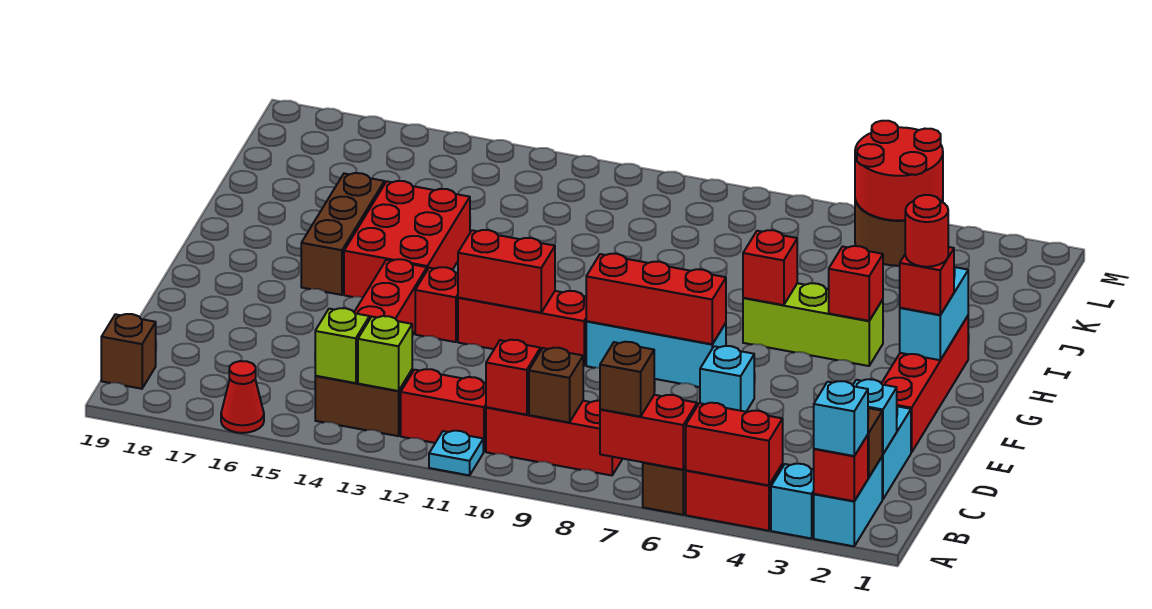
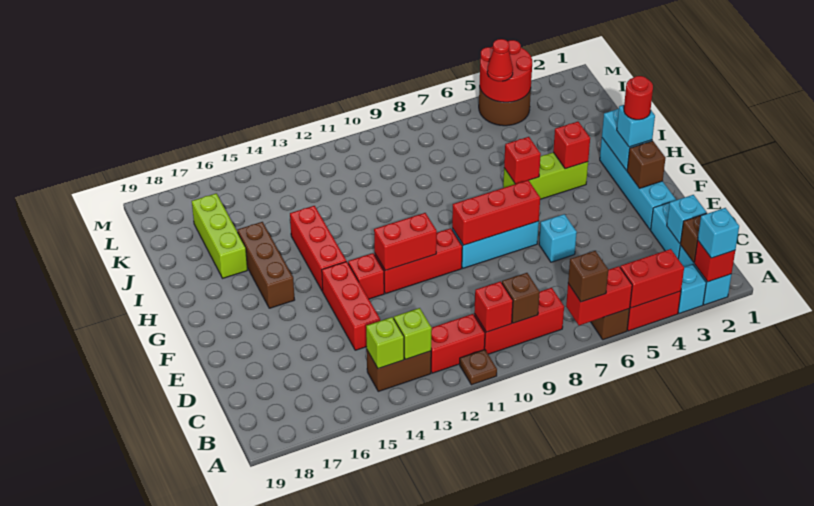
cyan 1x1 plate [429,431,483,475] -> brown 1x1 plate [460,349,497,385]
red 1x1 cone [221,361,264,433] -> red 1x1 cone moved to [487,39,513,81]
brown 1x1 brick [101,314,156,389] -> brown 1x1 brick moved to [627,141,665,188]
red 1x4 brick [881,316,968,452] -> cyan 1x4 brick [600,138,676,230]
red 1x1 brick [900,247,954,315] -> cyan 1x1 brick [617,105,655,147]
red 2x3 brick [344,181,470,297] -> red 1x3 brick [290,206,346,291]
none -> lime 1x3 brick [192,193,247,278]

